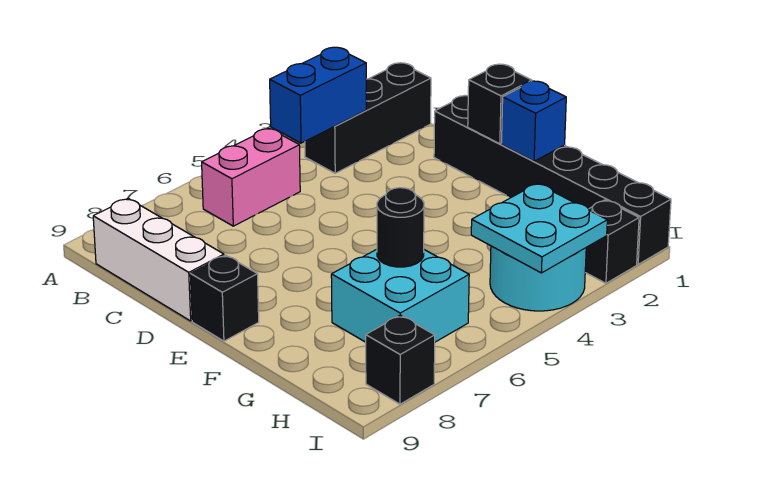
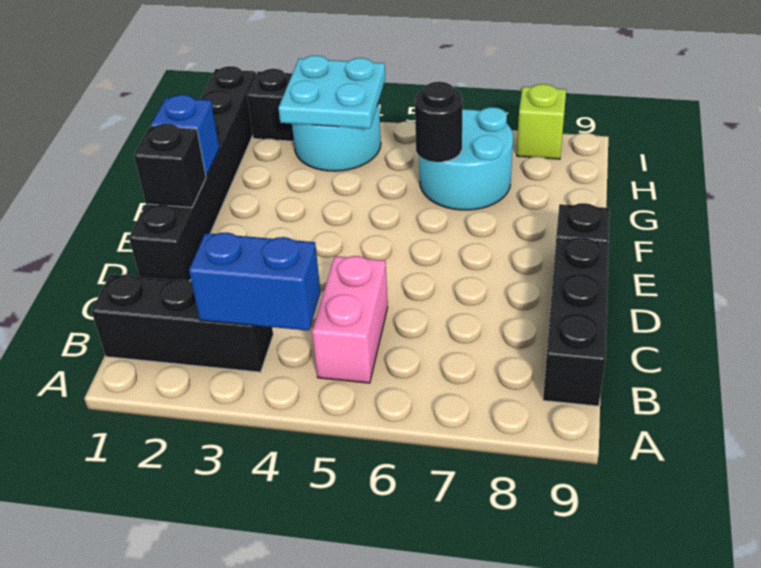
pink 1x2 brick [202,128,300,226] -> pink 1x2 brick turned to [312,256,388,383]
white 1x3 brick [93,199,224,321] -> black 1x3 brick [543,238,609,406]
cyan 2x2 brick [331,249,469,342] -> cyan 2x2 round brick [419,107,513,210]
black 1x1 brick [366,315,435,404] -> lime 1x1 brick [517,84,566,159]

